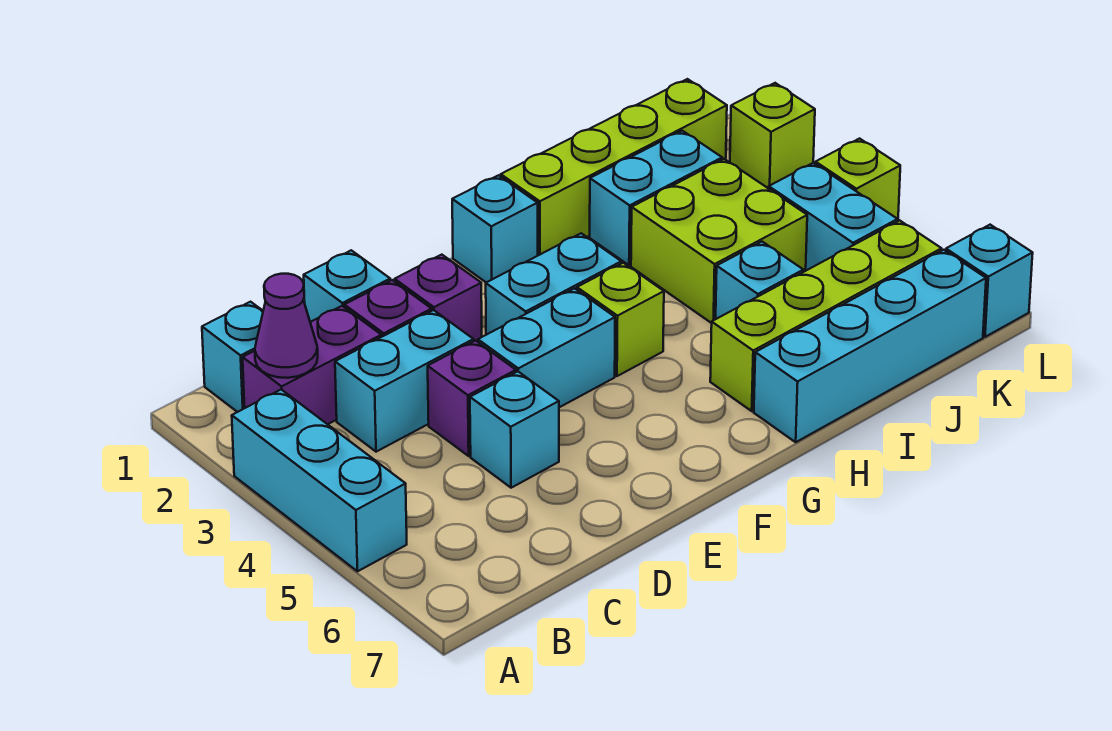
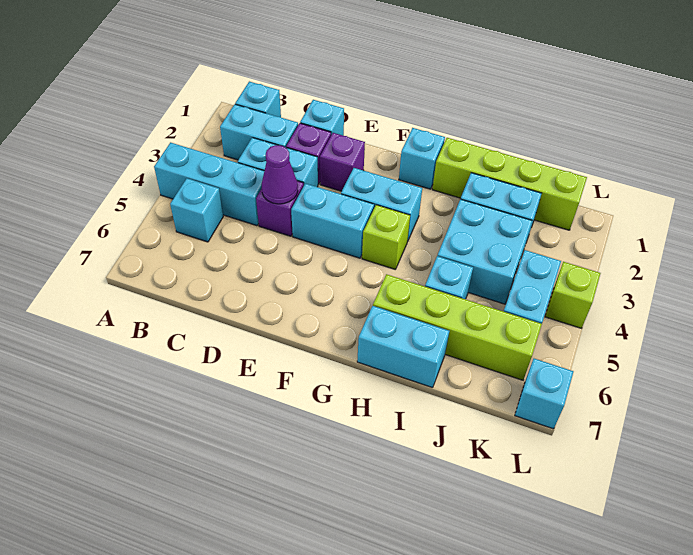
cyan 1x3 brick [232,390,407,571] -> cyan 1x3 brick turned to [154,143,264,226]
purple 1x2 brick [243,306,381,424] -> cyan 1x2 brick [220,104,298,160]
purple 1x1 cone [255,274,318,378] -> purple 1x1 cone moved to [262,145,298,204]
cyan 1x1 brick [470,372,559,488] -> cyan 1x1 brick moved to [170,178,223,242]
cyan 1x4 brick [754,250,986,442] -> cyan 1x2 brick [357,306,449,388]
lime 2x2 brick [631,159,807,323] -> cyan 2x2 brick [438,199,532,304]
lime 1x1 brick [730,83,815,189] -> none

